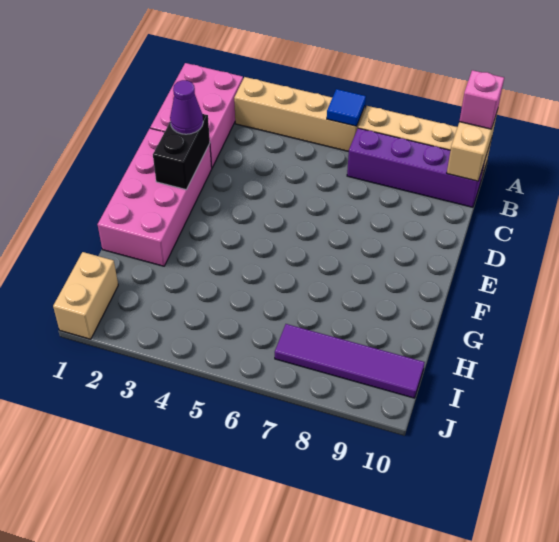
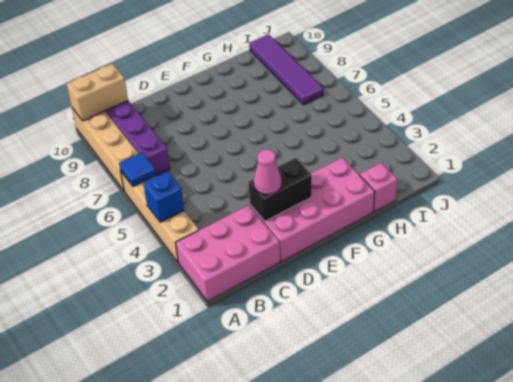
none -> blue 1x1 brick [143,171,184,222]
pink 1x1 brick [459,70,504,129] -> pink 1x1 brick moved to [360,163,397,212]
purple 1x1 cone [170,80,203,134] -> pink 1x1 cone [254,149,282,195]
tan 1x2 brick [53,252,118,339] -> none

